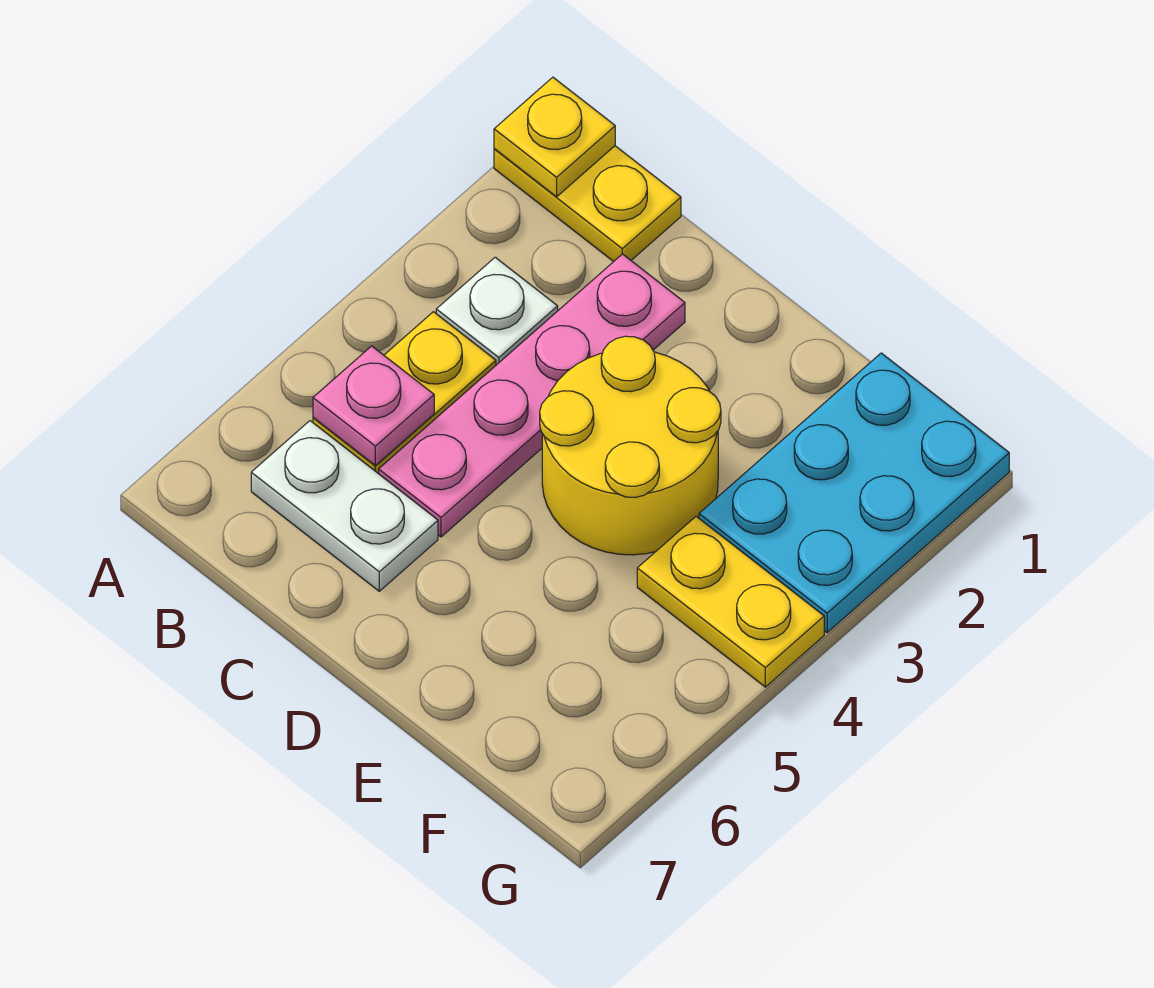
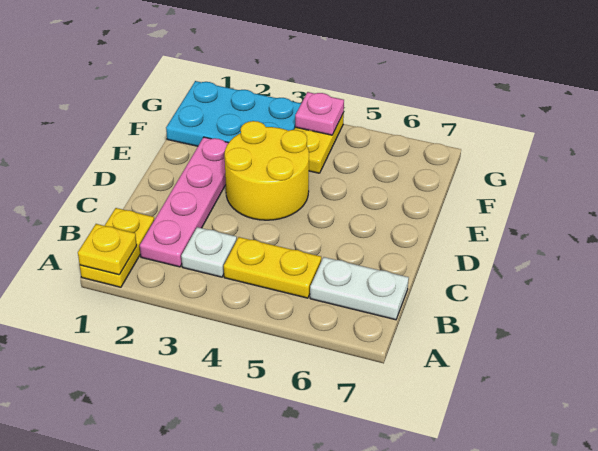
pink 1x1 plate [313,346,434,466] -> pink 1x1 plate moved to [295,92,344,135]
white 1x2 plate [251,421,438,591] -> white 1x2 plate turned to [310,257,409,320]
pink 1x4 plate [379,254,685,537] -> pink 1x4 plate turned to [140,137,228,267]

